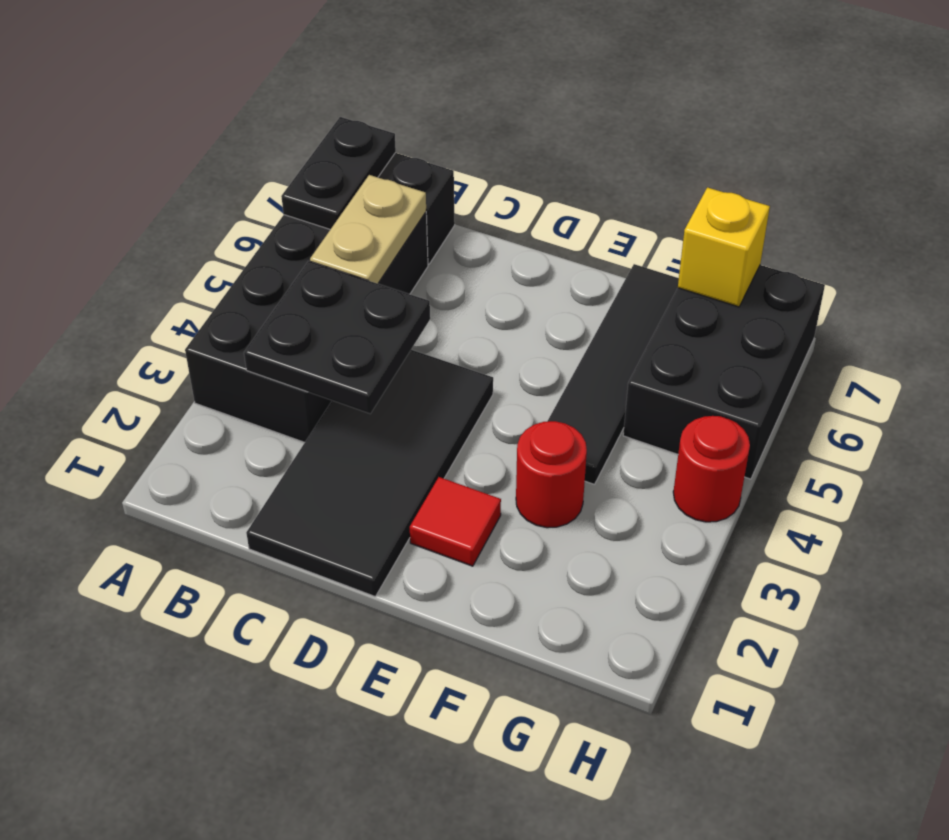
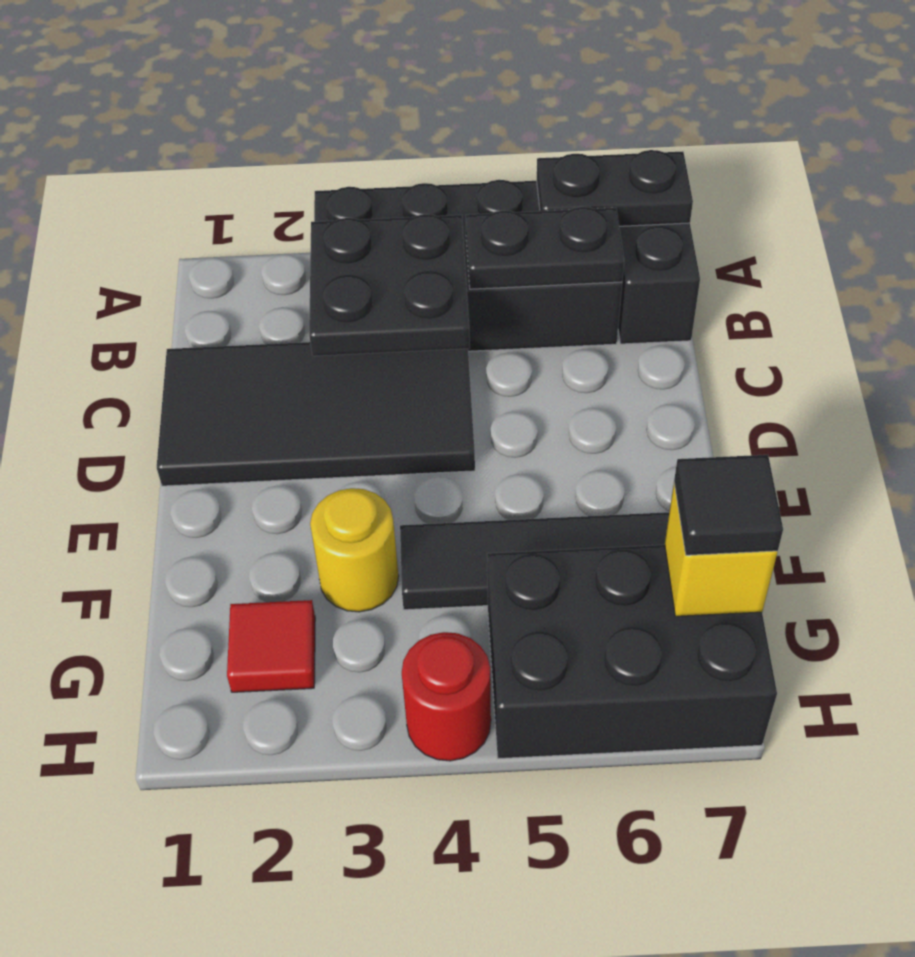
tan 1x2 plate [310,175,426,284] -> black 1x2 plate [466,207,624,289]
red 1x1 tile [410,477,501,566] -> red 1x1 tile moved to [227,600,315,692]
red 1x1 round brick [516,421,587,528] -> yellow 1x1 round brick [310,488,399,612]
none -> black 1x1 tile [674,455,783,555]

